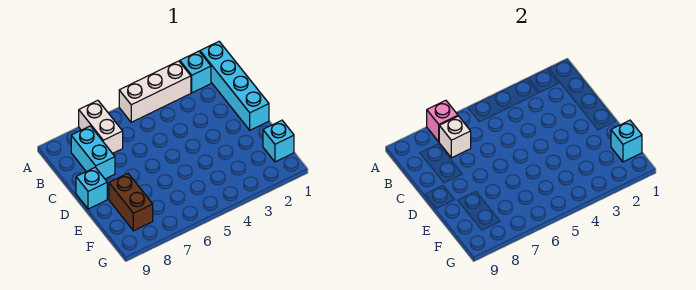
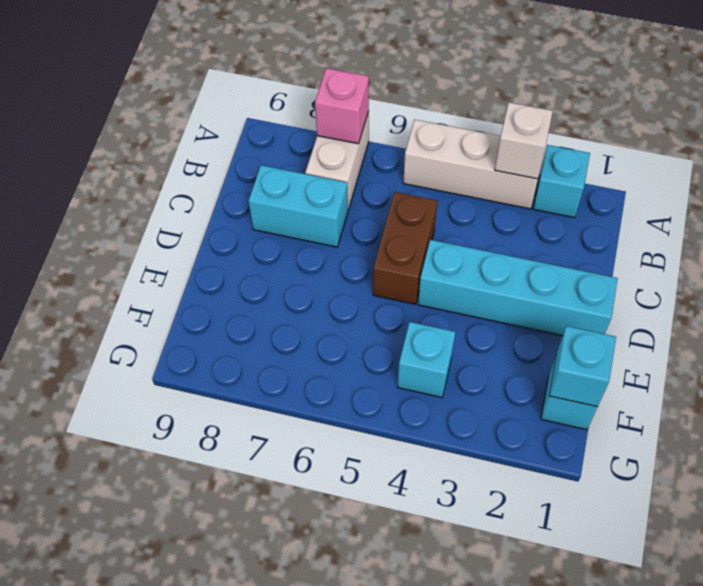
cyan 1x4 brick [200,42,269,130] -> cyan 1x4 brick turned to [418,240,618,336]
white 1x1 brick [439,116,471,158] -> white 1x1 brick moved to [495,102,553,179]
cyan 1x2 brick [71,126,115,179] -> cyan 1x2 brick turned to [249,165,348,247]
cyan 1x1 brick [76,167,107,209] -> cyan 1x1 brick moved to [398,322,455,397]
brown 1x2 brick [109,174,153,231] -> brown 1x2 brick moved to [373,192,437,304]

